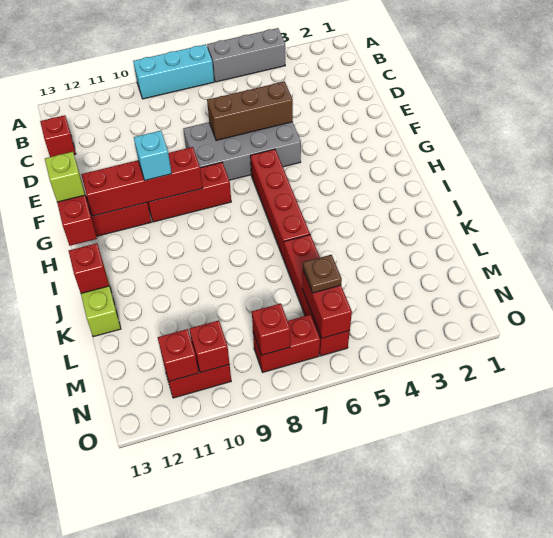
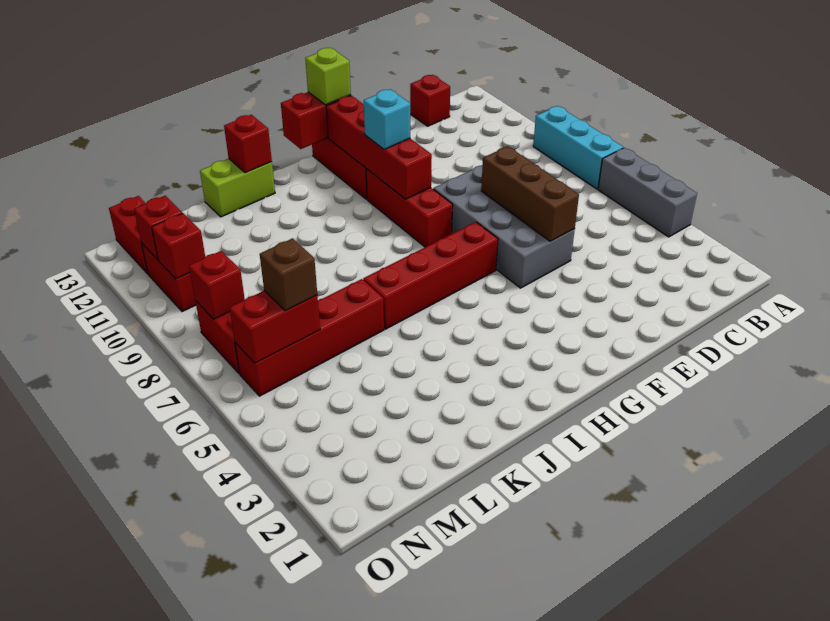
brown 1x1 plate [303,255,342,293] -> brown 1x1 brick [260,238,317,311]
none -> red 1x2 brick [109,196,148,274]

